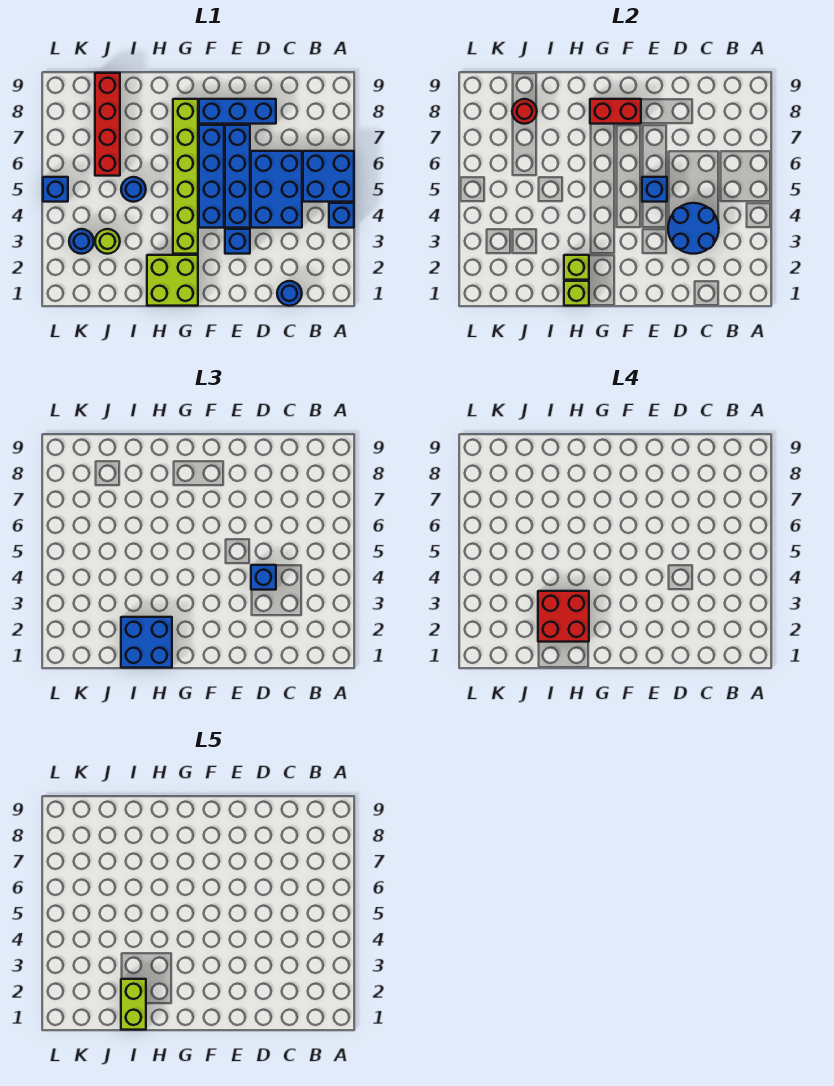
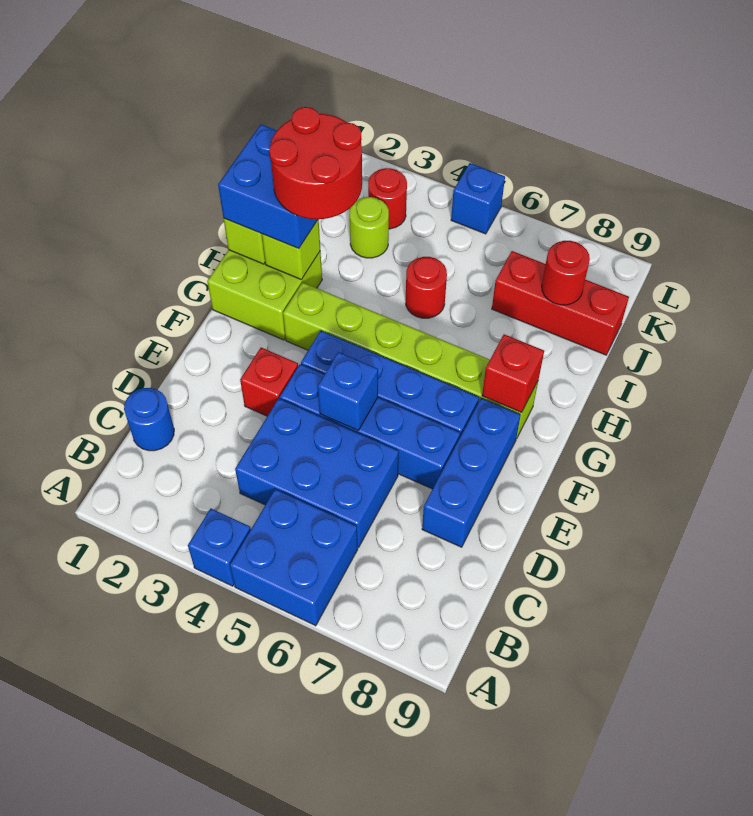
blue 2x2 round brick [668,203,719,254] -> none
blue 1x1 brick [251,565,276,590] -> none
blue 1x1 brick [225,229,250,254] -> red 1x1 brick [240,348,298,416]
red 1x2 brick [590,99,641,124] -> red 1x1 brick [482,334,544,412]
red 2x2 brick [538,591,589,642] -> red 2x2 round brick [269,107,362,219]
lime 1x2 brick [121,979,146,1030] -> none
blue 1x1 round brick [121,177,146,202] -> red 1x1 round brick [406,257,447,318]
red 1x4 brick [95,73,120,176] -> red 1x3 brick [492,251,629,355]
blue 1x1 round brick [69,229,94,254] -> red 1x1 round brick [368,168,407,229]

